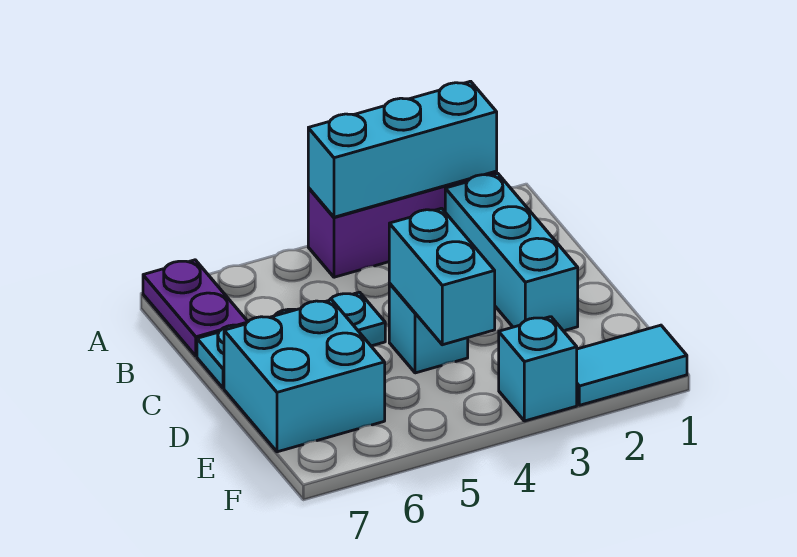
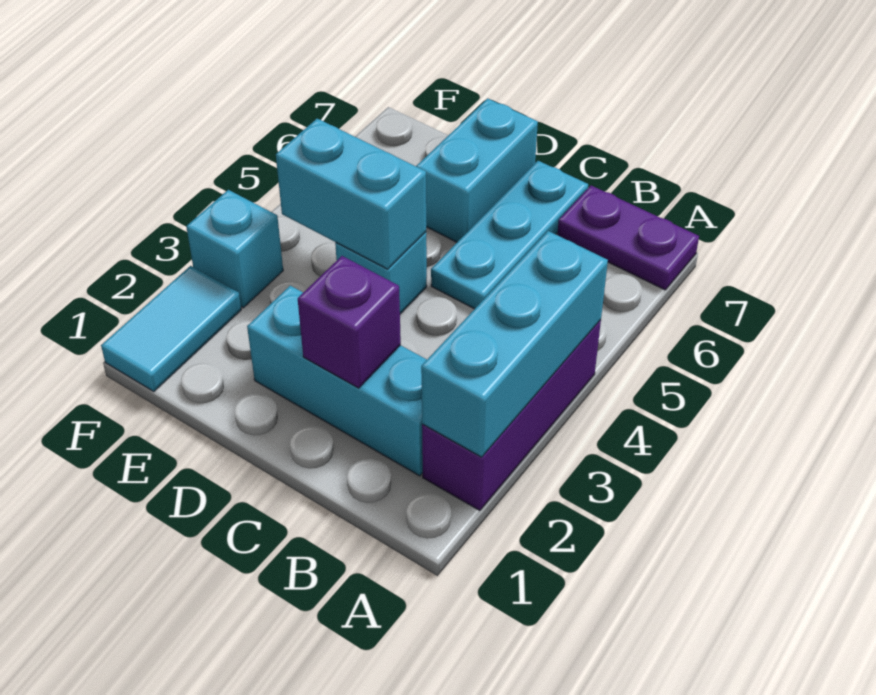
none -> purple 1x1 brick [298,256,401,388]
cyan 2x2 brick [224,300,385,452] -> cyan 1x2 brick [416,98,538,242]

